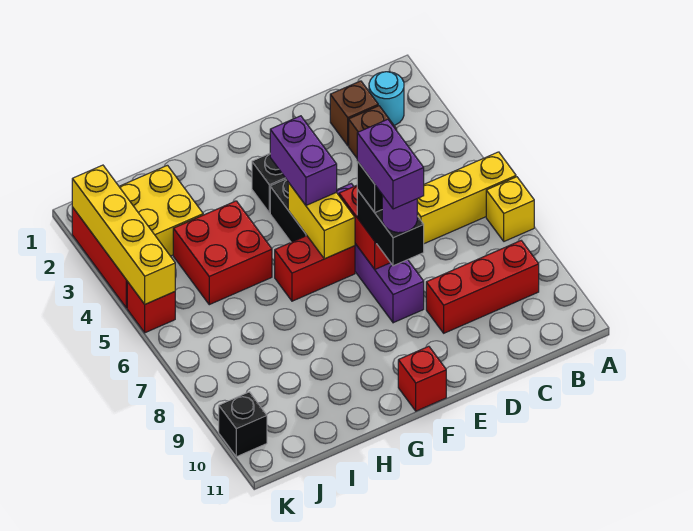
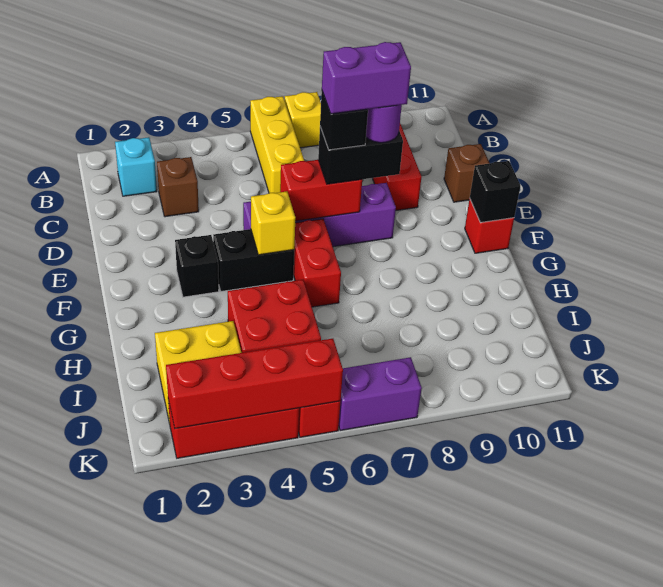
cyan 1x1 round brick [369,72,404,125] -> cyan 1x1 brick [115,137,157,196]
brown 1x1 brick [330,81,378,146] -> brown 1x1 brick moved to [444,144,490,202]
purple 1x2 brick [270,116,337,205] -> purple 1x2 brick moved to [339,357,422,431]
yellow 1x2 brick [288,183,355,259] -> yellow 1x1 brick [251,191,295,255]
yellow 1x4 brick [72,165,175,304] -> red 1x4 brick [166,339,343,429]
black 1x1 brick [219,392,267,457] -> black 1x1 brick moved to [470,161,520,223]

